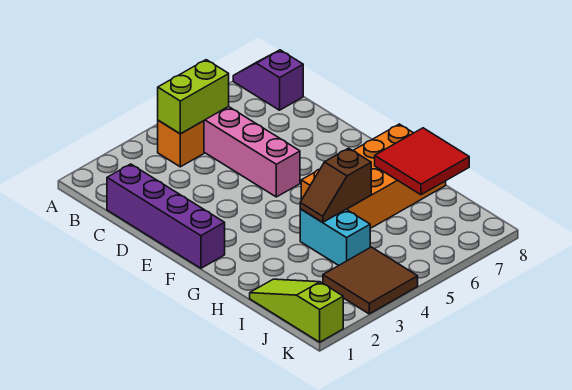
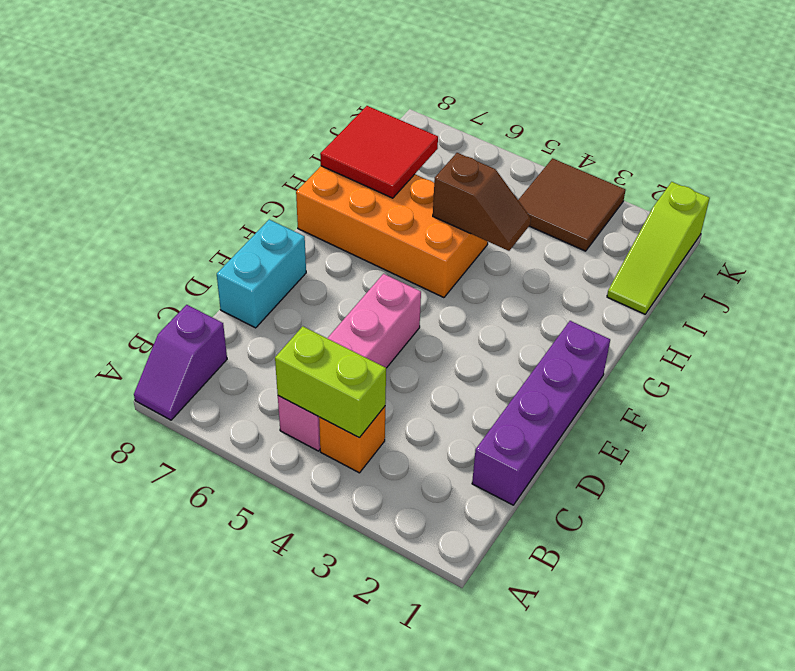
cyan 1x2 brick [300,209,370,266] -> cyan 1x2 brick moved to [217,220,306,328]

